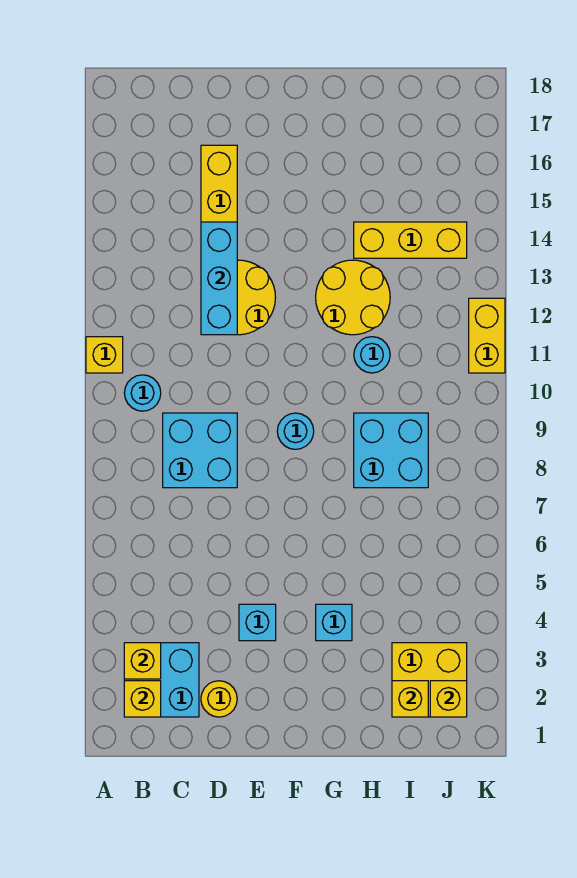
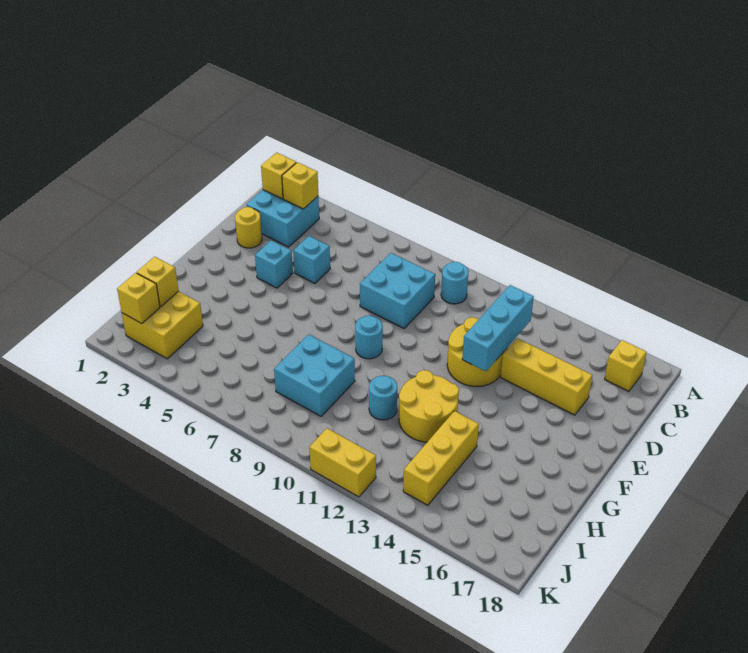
yellow 1x1 brick [86,337,123,373] -> yellow 1x1 brick moved to [605,340,646,391]
cyan 1x3 brick [201,222,237,335] -> cyan 1x3 brick turned to [462,285,534,371]
cyan 1x1 brick [316,604,352,641] -> cyan 1x1 brick moved to [293,236,330,283]

